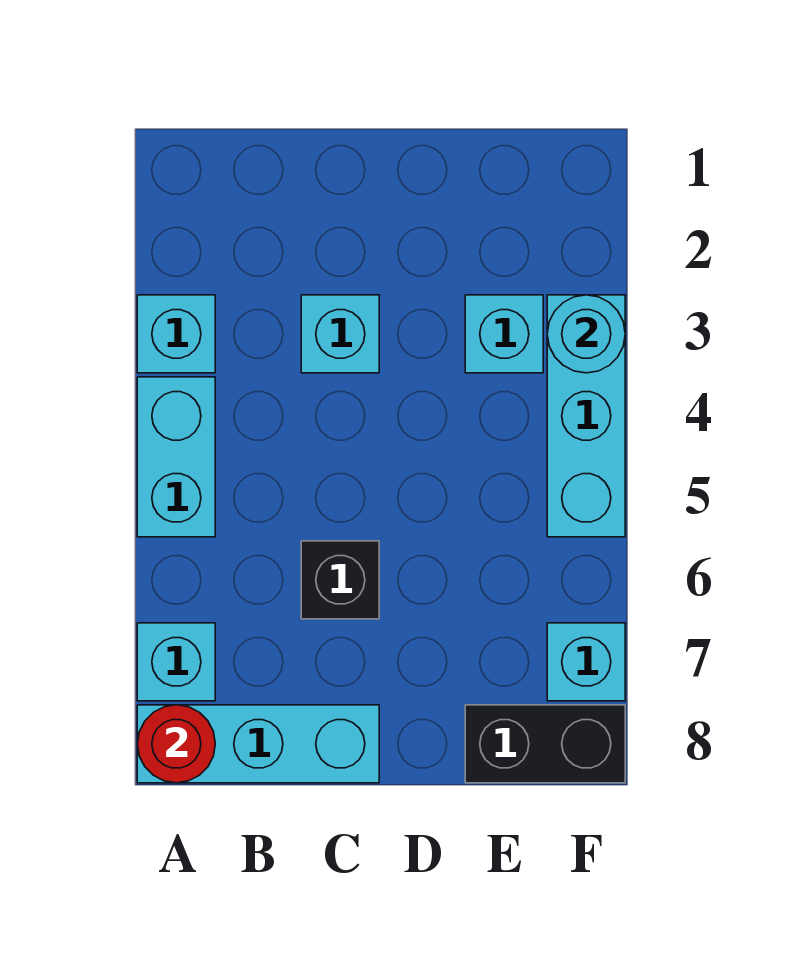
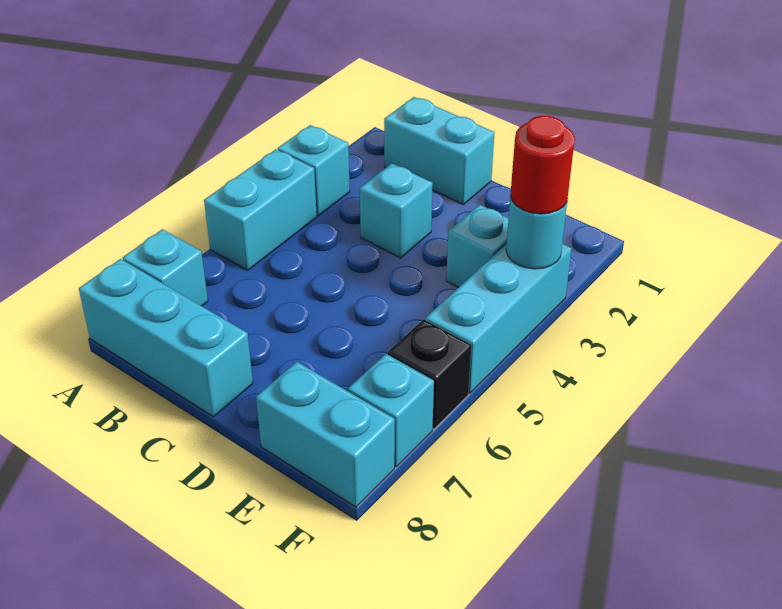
red 1x1 round brick [137,705,215,783] -> red 1x1 round brick moved to [510,116,575,214]
none -> cyan 1x2 brick [384,97,495,204]
black 1x1 brick [301,541,379,619] -> black 1x1 brick moved to [388,319,471,429]
black 1x2 brick [465,705,625,783] -> cyan 1x2 brick [256,362,395,507]

